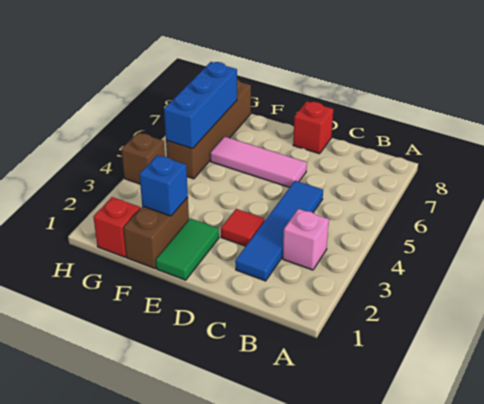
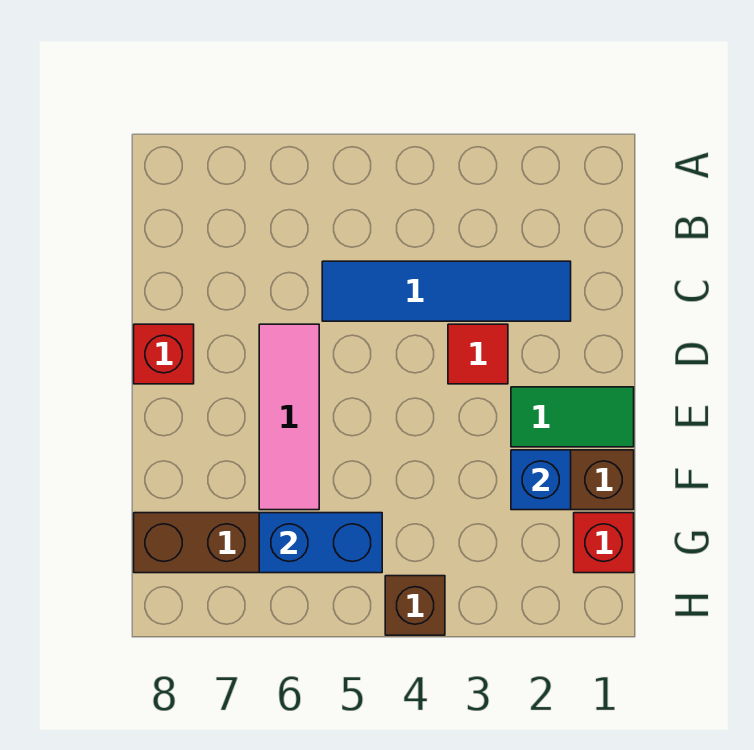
pink 1x1 brick [283,209,329,270] -> none
blue 1x3 brick [164,62,237,149] -> blue 1x2 brick [259,513,382,573]

